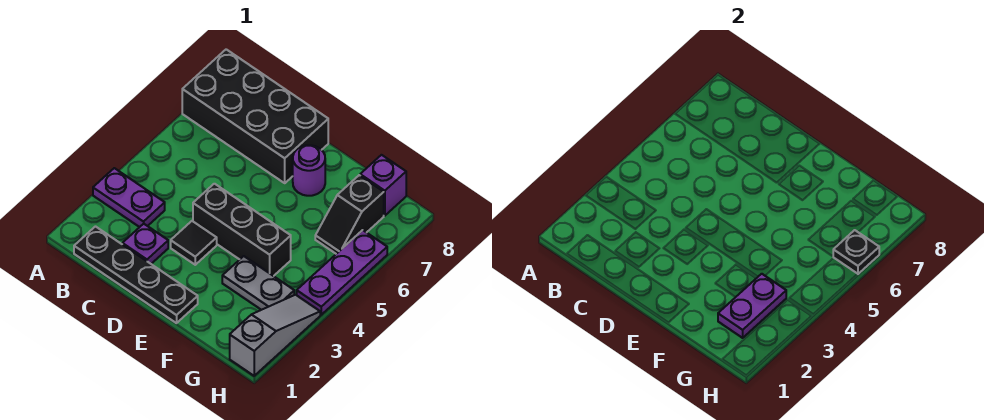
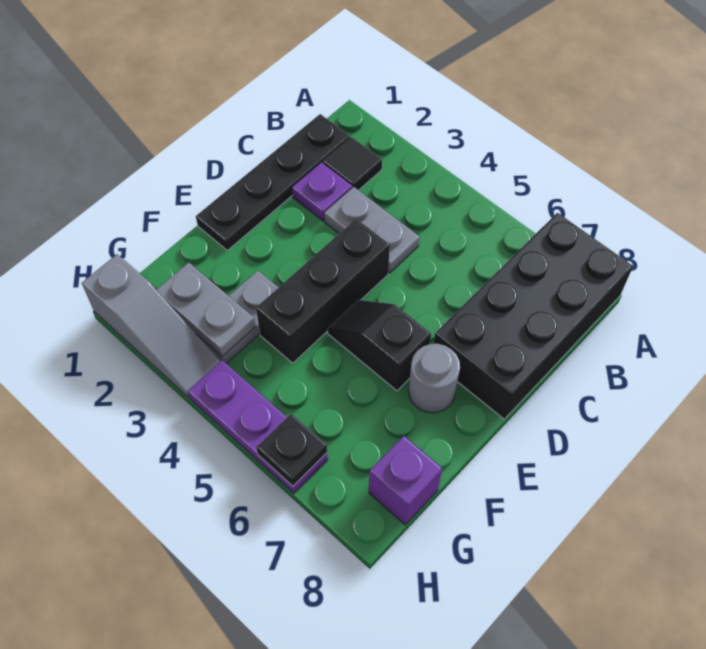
purple 1x2 plate [93,168,165,227] -> none
none -> grey 1x2 plate [324,187,419,273]
black 1x1 tile [171,221,217,265] -> black 1x1 tile moved to [323,137,382,190]
purple 1x1 round brick [293,145,325,196] -> grey 1x1 round brick [409,344,460,413]
purple 1x2 plate [718,274,786,338] -> grey 1x2 plate [156,262,256,357]
black 1x2 slope [315,175,384,254] -> black 1x2 slope moved to [328,300,431,391]

